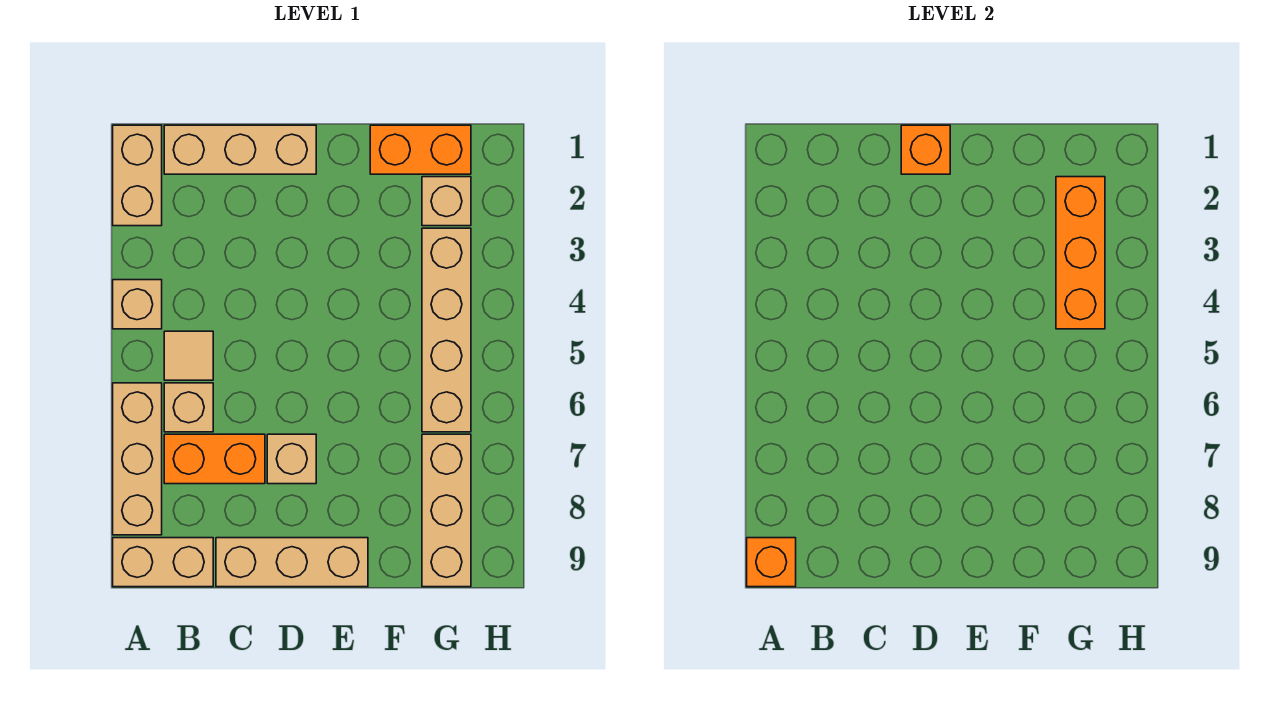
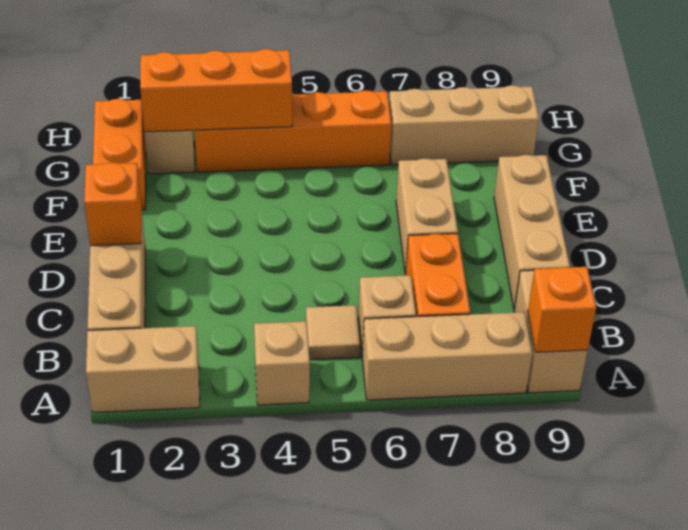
tan 1x1 brick [267,434,316,484] -> tan 1x2 brick [396,158,458,274]
tan 1x4 brick [422,228,471,432] -> orange 1x4 brick [195,90,391,172]

